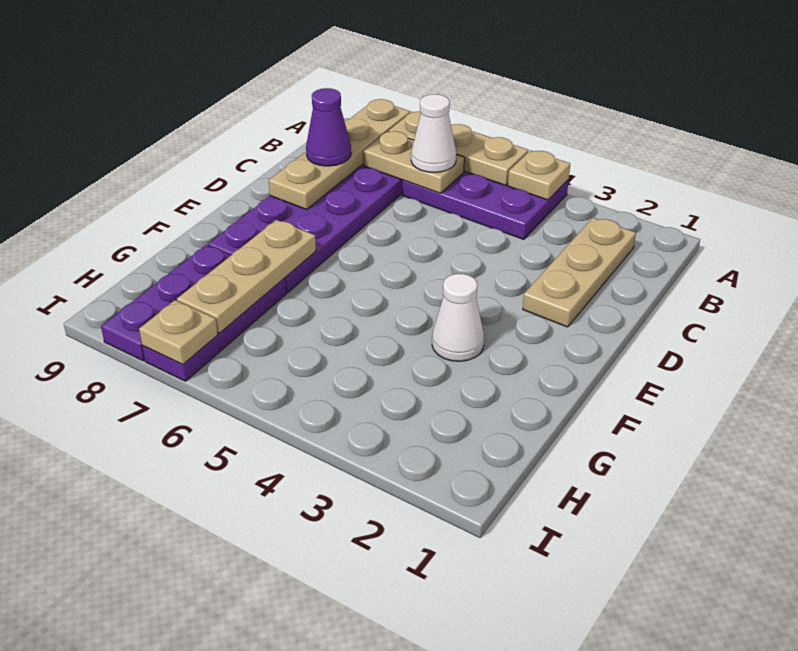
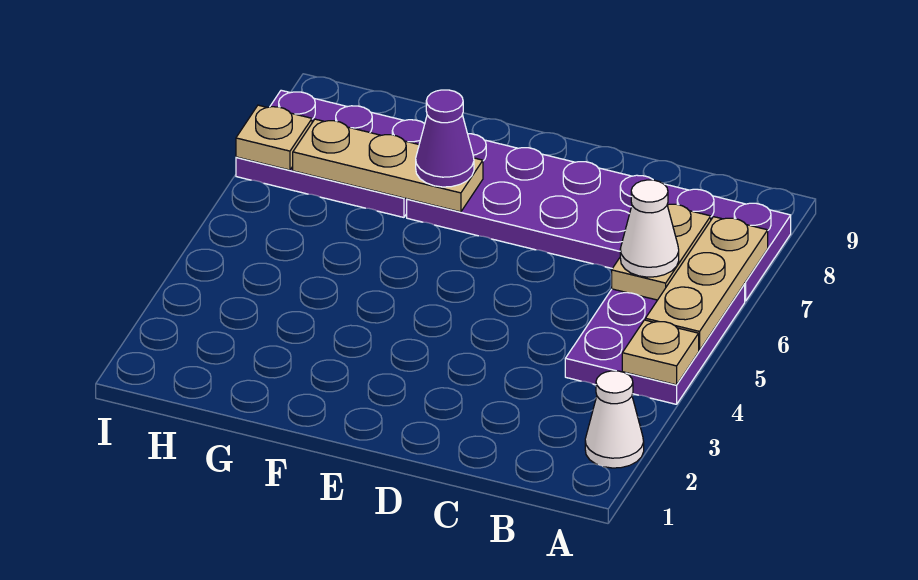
tan 1x4 plate [269,99,410,209] -> none
tan 1x3 plate [523,218,636,327] -> none
purple 1x1 cone [306,88,351,166] -> purple 1x1 cone moved to [416,90,474,187]
white 1x1 cone [432,274,484,361] -> white 1x1 cone moved to [585,371,644,468]

